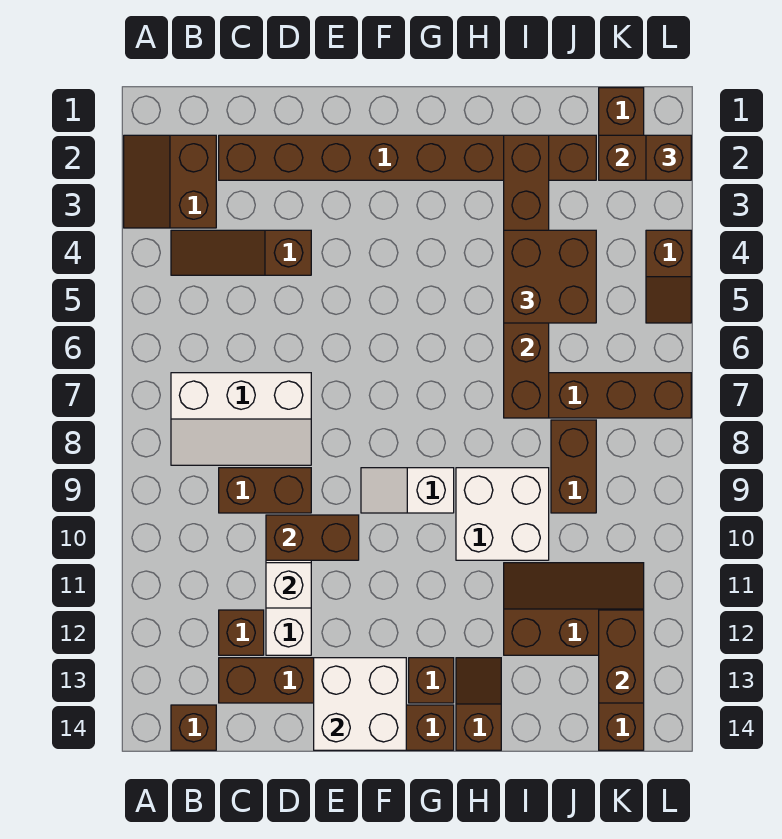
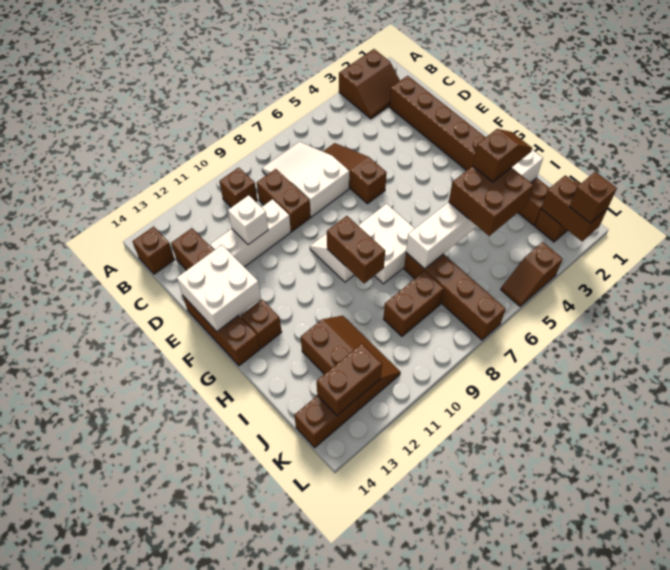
brown 2x2 slope [124,135,216,228] -> brown 2x2 slope turned to [339,49,400,119]
brown 1x3 slope [171,230,311,275] -> brown 1x3 slope moved to [323,143,387,204]
white 2x3 slope [171,373,311,465] -> white 2x3 slope turned to [262,142,349,217]
brown 1x1 brick [219,610,264,655] -> brown 1x1 brick moved to [219,168,257,207]
brown 1x2 brick [266,515,359,560] -> brown 1x2 brick moved to [327,216,385,283]
white 2x2 brick [456,468,549,560] -> white 2x2 brick moved to [358,204,415,284]
brown 1x2 slope [456,658,501,750] -> brown 1x2 slope moved to [473,129,532,182]
brown 1x6 brick [504,135,549,418] -> white 1x6 brick [406,150,543,269]

